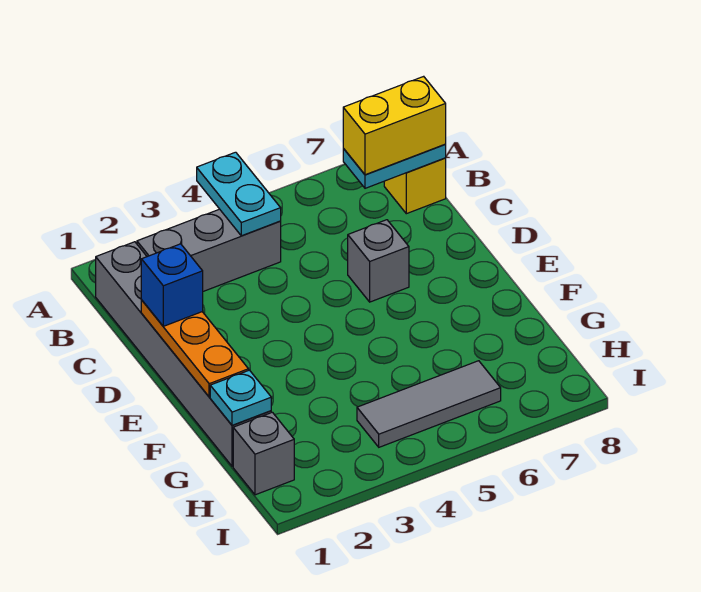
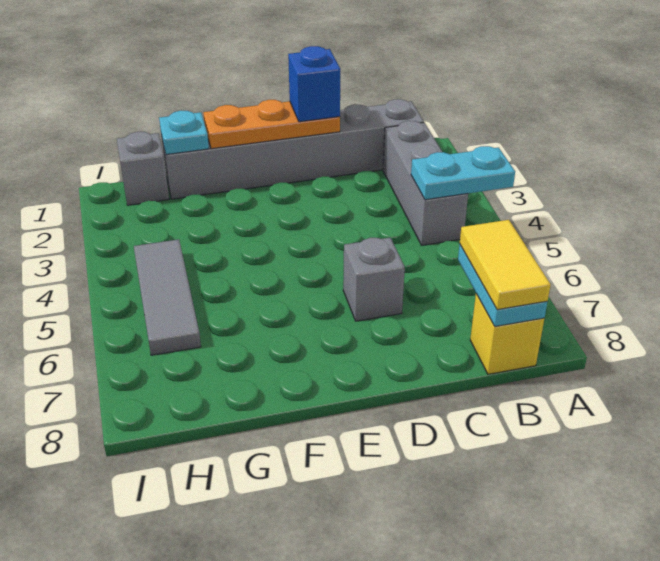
yellow 1x2 brick [343,76,446,175] -> yellow 1x2 tile [460,220,551,310]

